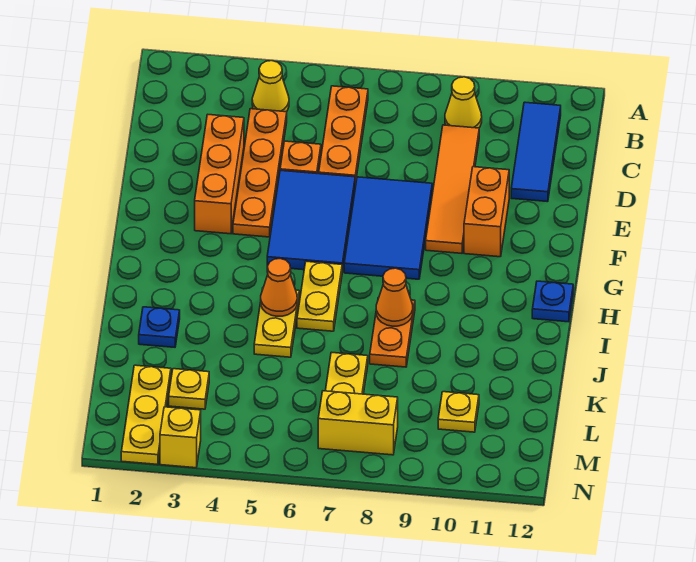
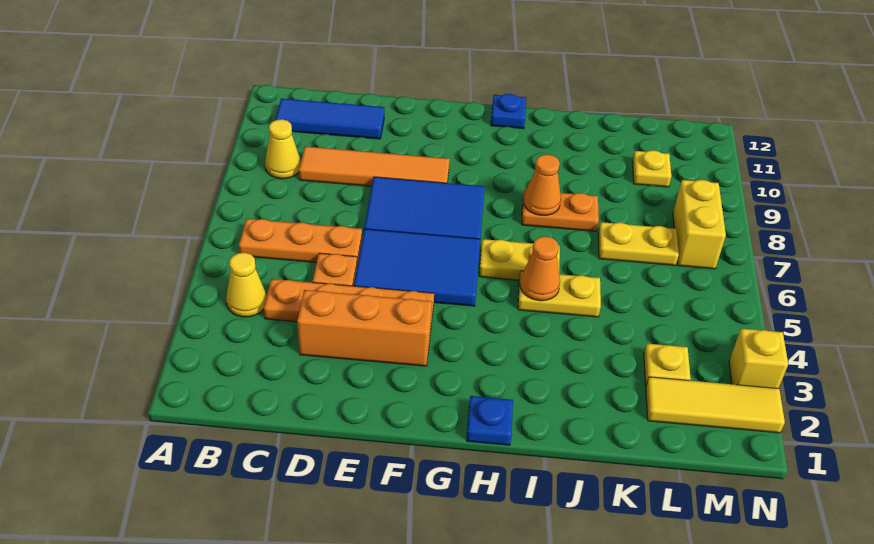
orange 1x2 brick [464,167,509,257] -> none
blue 1x1 plate [139,307,180,347] -> blue 1x1 plate moved to [467,396,513,445]
yellow 1x3 plate [121,365,171,464] -> yellow 1x3 tile [646,377,785,433]

